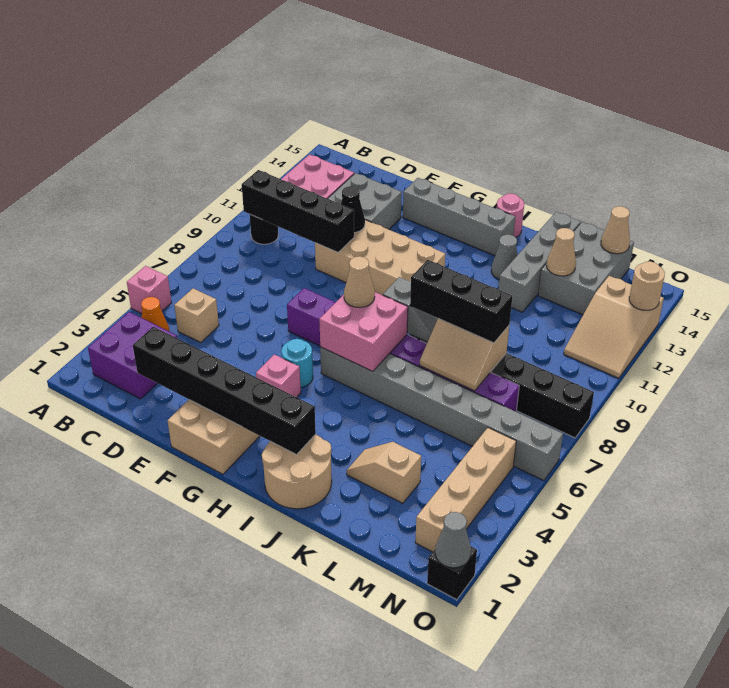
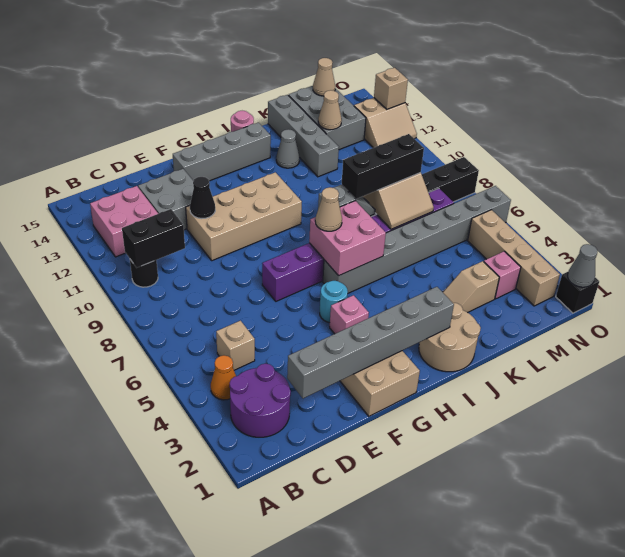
pink 1x1 brick [127,266,171,314] -> pink 1x1 brick moved to [484,251,521,299]
purple 2x2 brick [88,312,177,399] -> purple 2x2 round brick [230,364,291,437]
black 1x4 brick [242,170,354,252] -> black 1x2 brick [122,209,185,268]
black 1x6 brick [133,327,316,455] -> grey 1x6 brick [287,287,454,398]
tan 2x3 slope [564,276,664,378] -> tan 2x2 slope [354,98,417,148]
tan 1x1 round brick [629,261,665,310] -> tan 1x1 brick [374,68,408,109]

